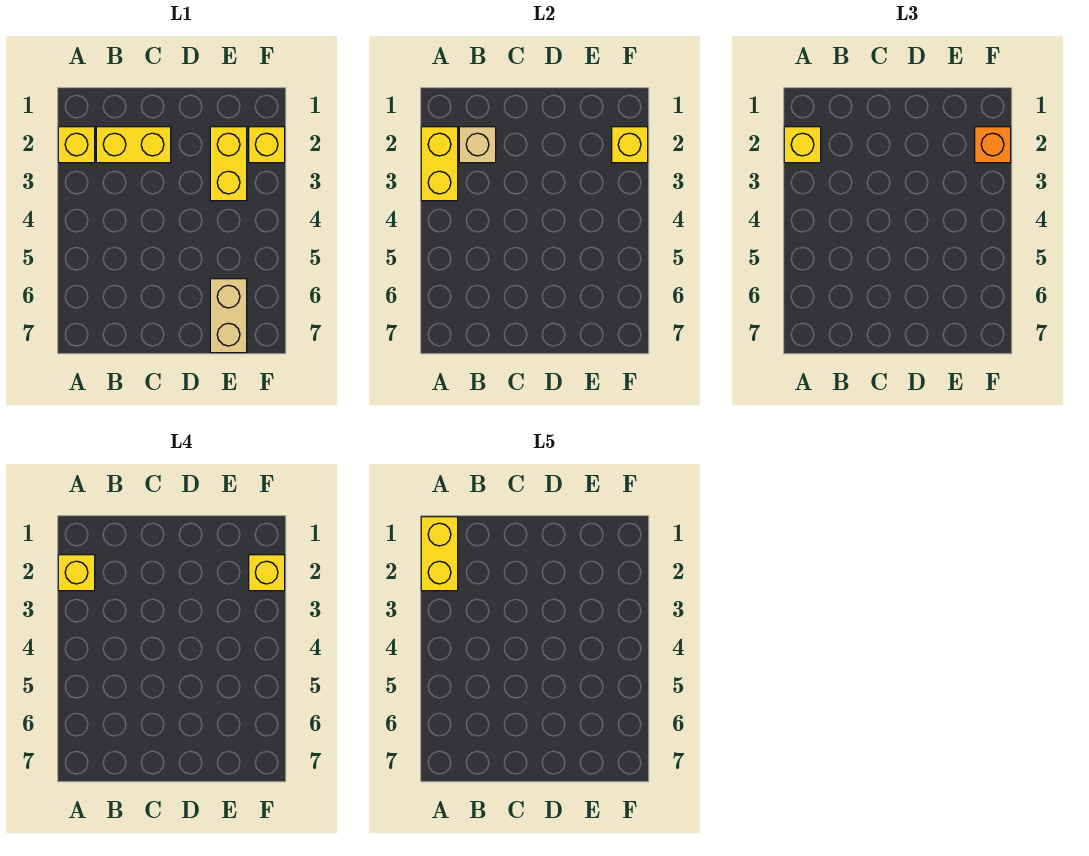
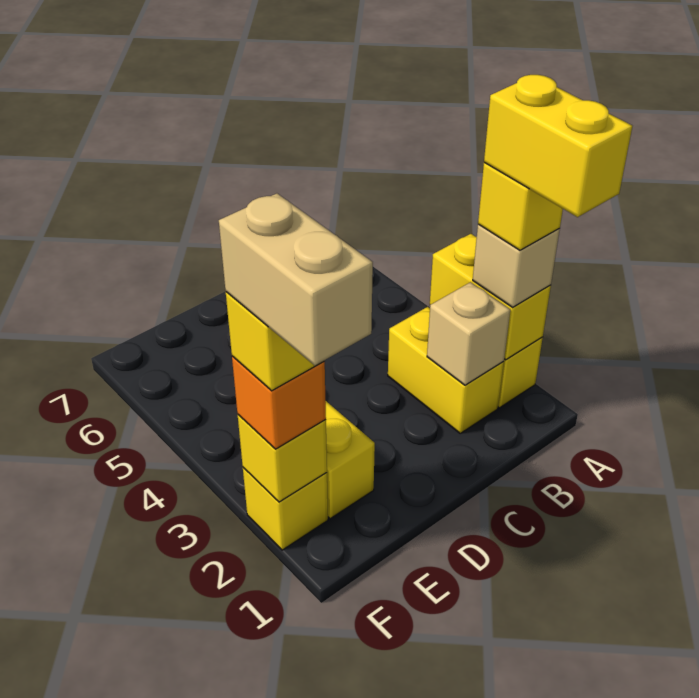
yellow 1x1 brick [784,127,821,163] -> tan 1x1 brick [473,224,560,307]
yellow 1x2 brick [96,127,171,163] -> yellow 1x2 brick turned to [388,307,504,433]
tan 1x2 brick [210,279,247,353] -> tan 1x2 brick moved to [219,193,373,365]

